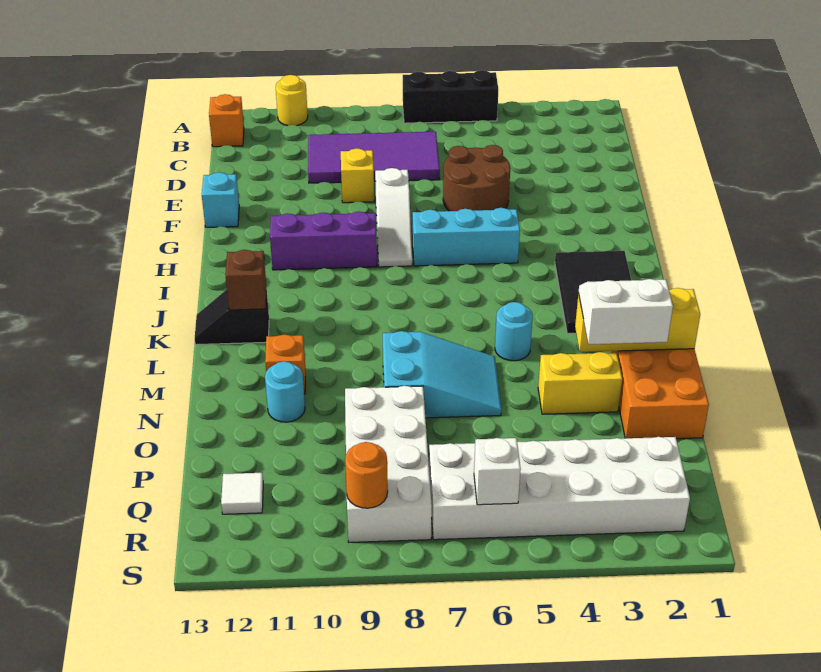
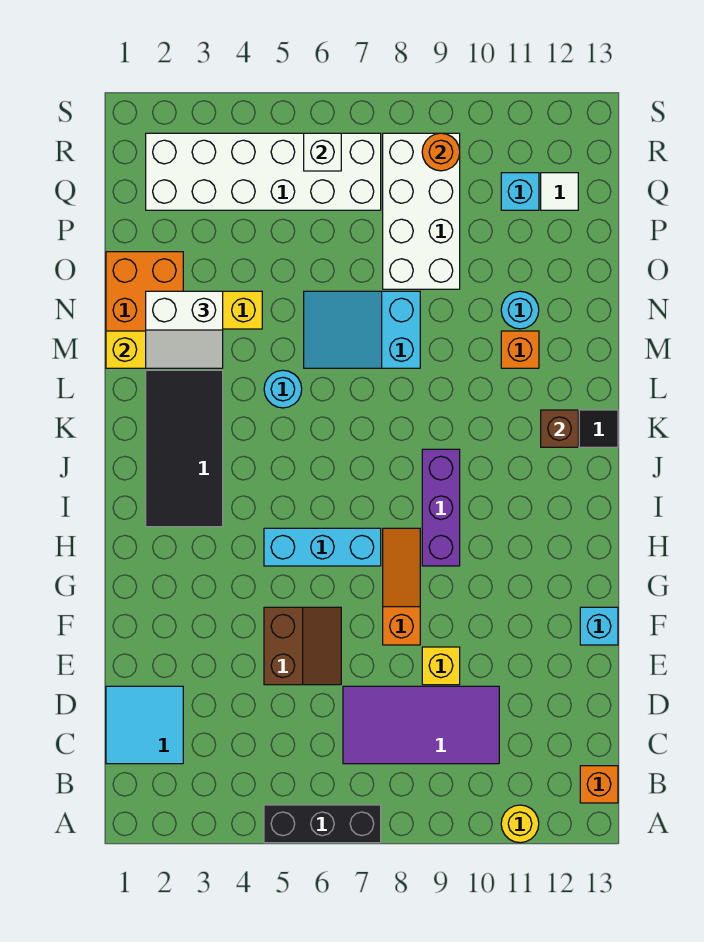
none -> cyan 2x2 tile [106,686,183,764]
brown 2x2 round brick [443,145,510,211] -> brown 2x2 slope [264,607,341,685]
white 1x3 slope [375,168,412,267] -> orange 1x3 slope [383,528,420,645]
purple 1x3 brick [270,212,377,270] -> purple 1x3 brick turned to [422,449,460,566]
black 2x3 tile [555,251,631,334] -> black 2x4 tile [146,370,223,527]
none -> cyan 1x1 brick [501,173,539,210]

